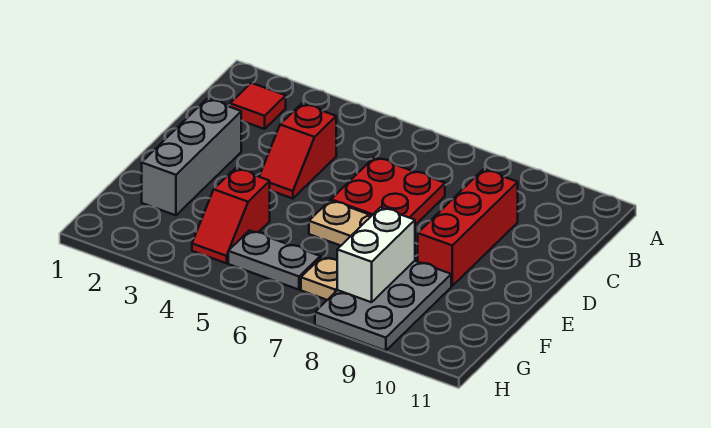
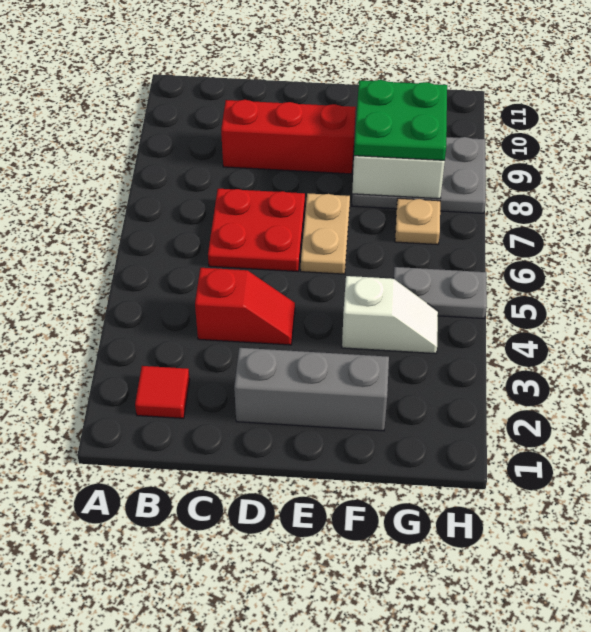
red 1x2 slope [192,168,270,263] -> white 1x2 slope [342,276,438,354]
none -> green 2x2 plate [354,80,447,161]
grey 1x2 plate [228,230,320,290] -> grey 1x2 plate turned to [393,267,487,318]

